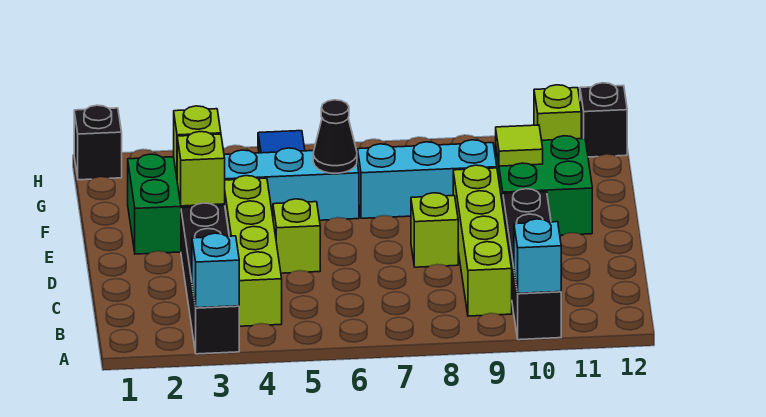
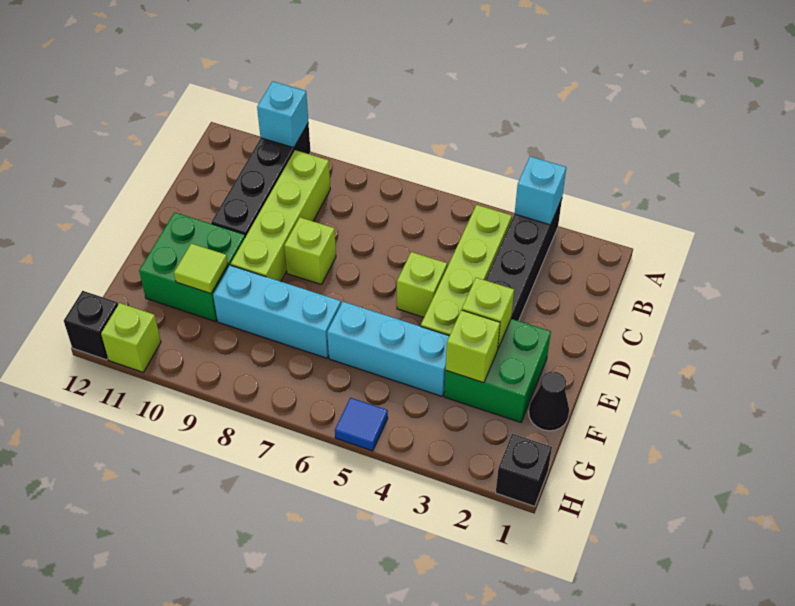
black 1x1 cone [313,100,357,173] -> black 1x1 cone moved to [529,371,569,431]

